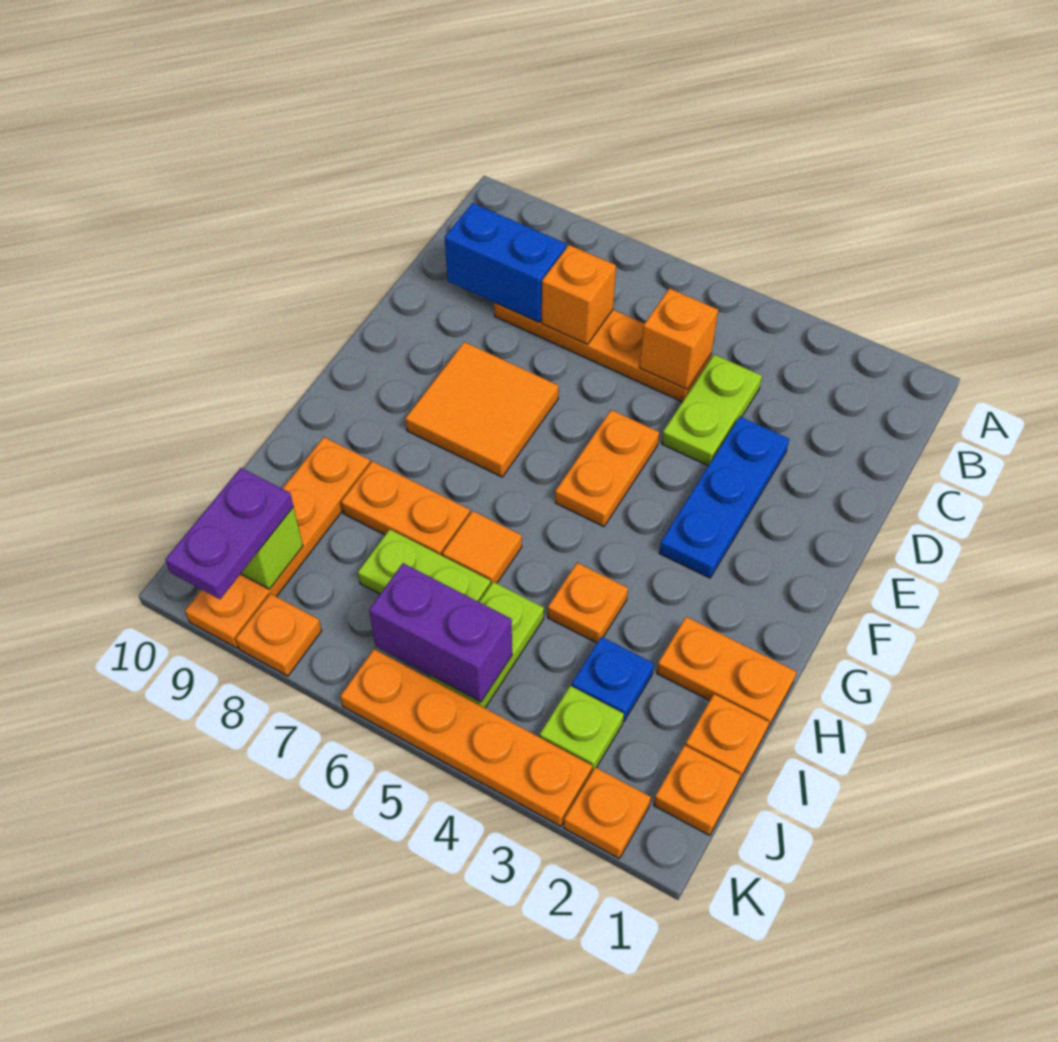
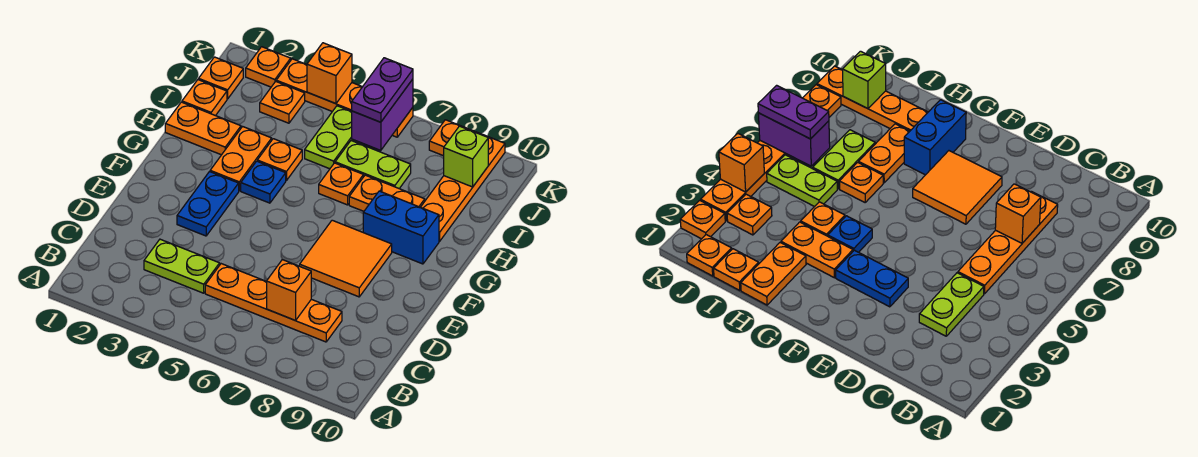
lime 1x2 plate [662,354,762,466] -> lime 1x2 plate turned to [144,239,220,293]
orange 1x1 brick [639,288,718,389] -> orange 1x1 brick moved to [307,43,352,104]
blue 1x2 brick [445,203,567,322] -> blue 1x2 brick moved to [363,191,439,264]
blue 1x3 plate [659,417,789,578] -> blue 1x2 plate [177,172,239,236]
orange 1x2 plate [555,410,659,527] -> orange 1x2 plate moved to [210,127,272,191]
orange 1x1 tile [442,511,522,584] -> orange 1x1 plate [319,163,364,205]
blue 1x1 plate [572,637,654,721] -> blue 1x1 plate moved to [241,161,286,203]
lime 1x1 plate [540,686,624,772] -> orange 1x1 plate [260,81,305,123]
purple 1x2 brick [369,563,512,702] -> purple 1x2 brick turned to [352,79,413,150]
purple 1x2 plate [165,468,294,599] -> purple 1x2 plate moved to [352,58,413,122]

